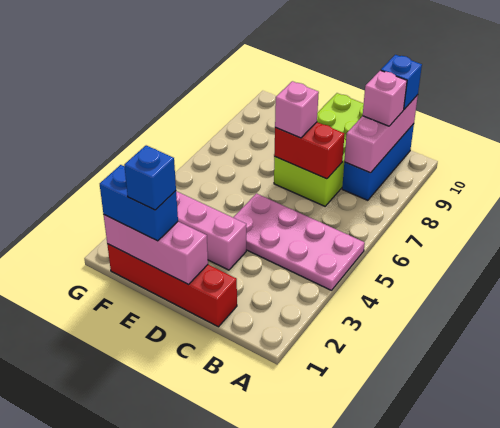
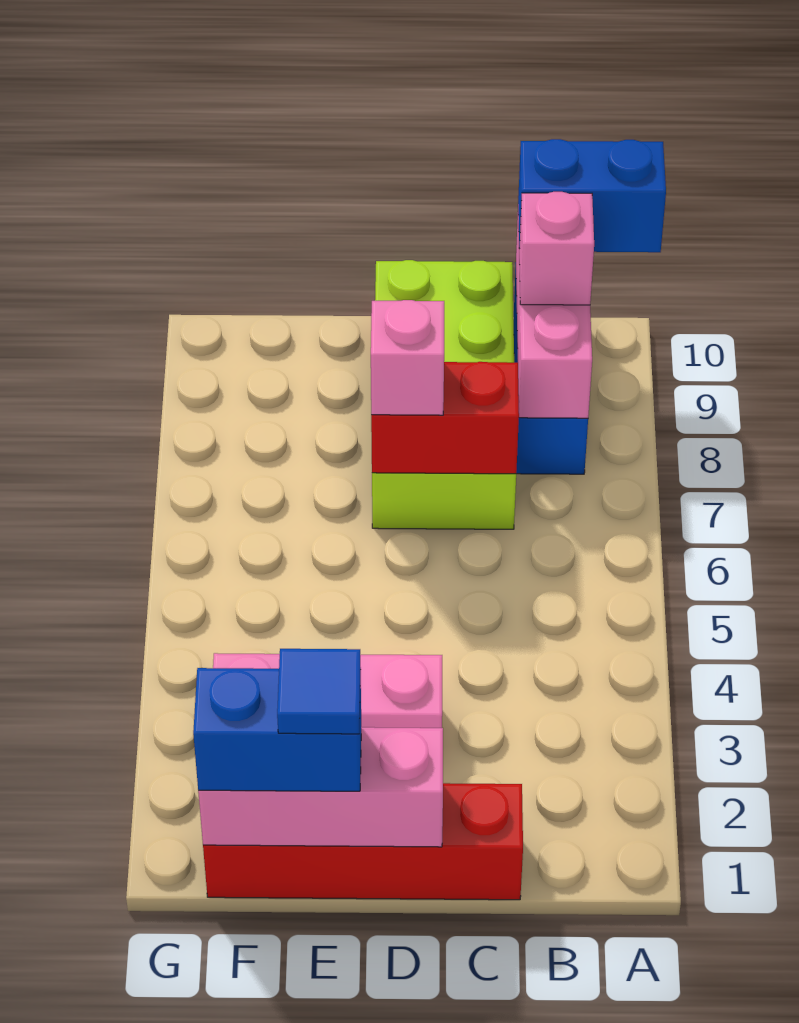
pink 2x4 plate [233,194,365,290] -> none
blue 1x1 brick [381,55,422,109] -> blue 1x2 brick [518,139,666,252]
blue 1x1 brick [124,145,176,210] -> blue 1x1 tile [277,649,361,734]

